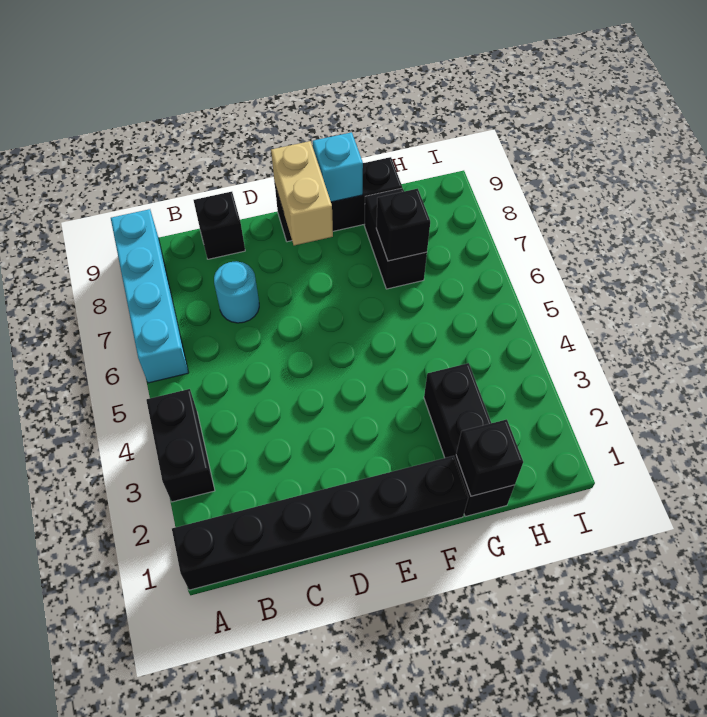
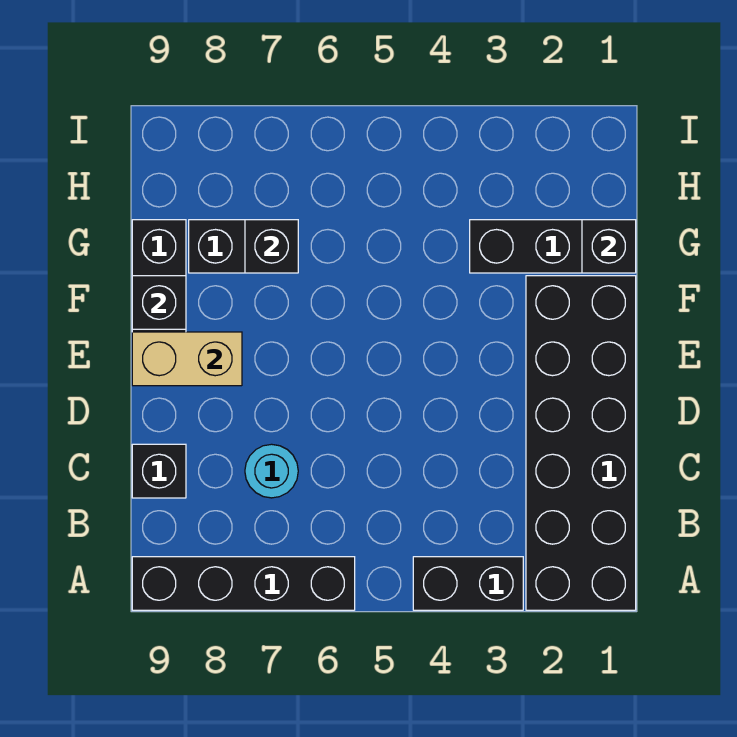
black 1x6 brick [172,456,468,590] -> black 2x6 brick [526,276,636,610]
cyan 1x4 brick [111,209,188,383] -> black 1x4 brick [132,557,355,610]
cyan 1x1 brick [313,132,363,202] -> black 1x1 brick [132,276,186,329]

